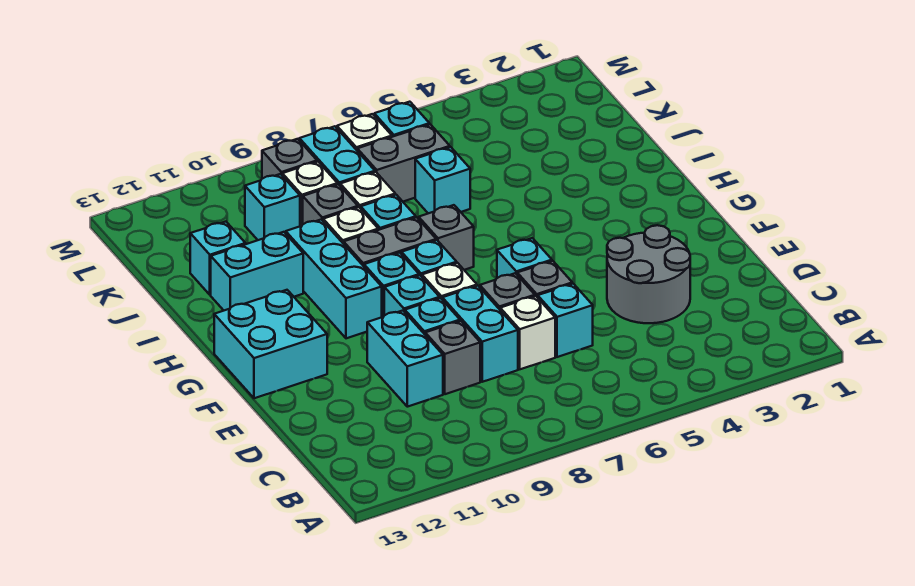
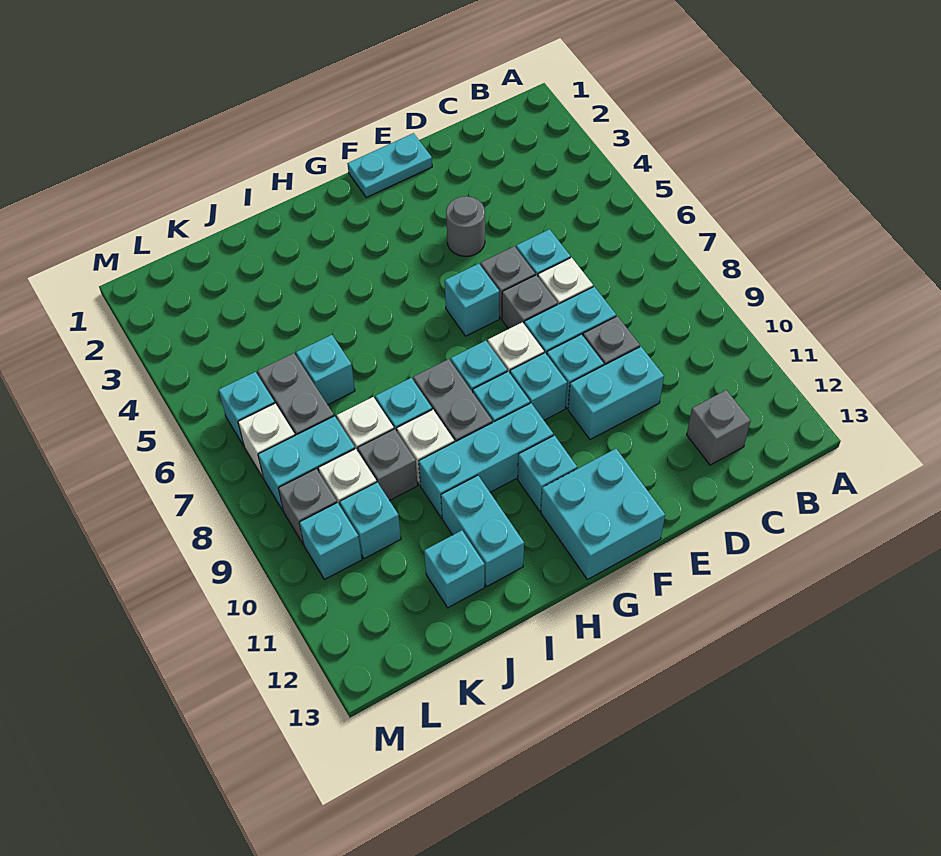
grey 2x2 round brick [607,225,690,323] -> grey 1x1 round brick [446,196,485,256]
none -> cyan 1x2 plate [347,133,432,197]
none -> cyan 1x1 brick [518,435,577,511]
grey 1x1 brick [419,205,474,270] -> grey 1x1 brick moved to [687,390,751,465]
none -> cyan 1x1 brick [299,503,362,580]

